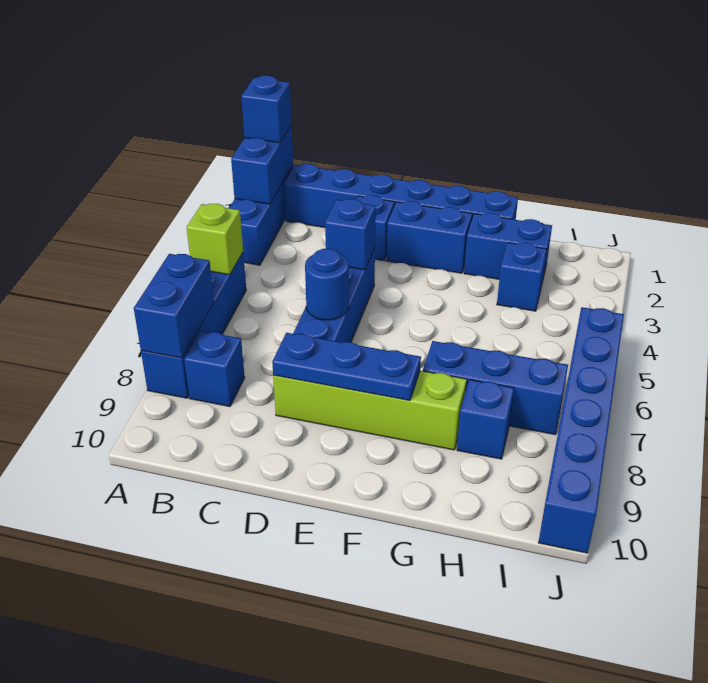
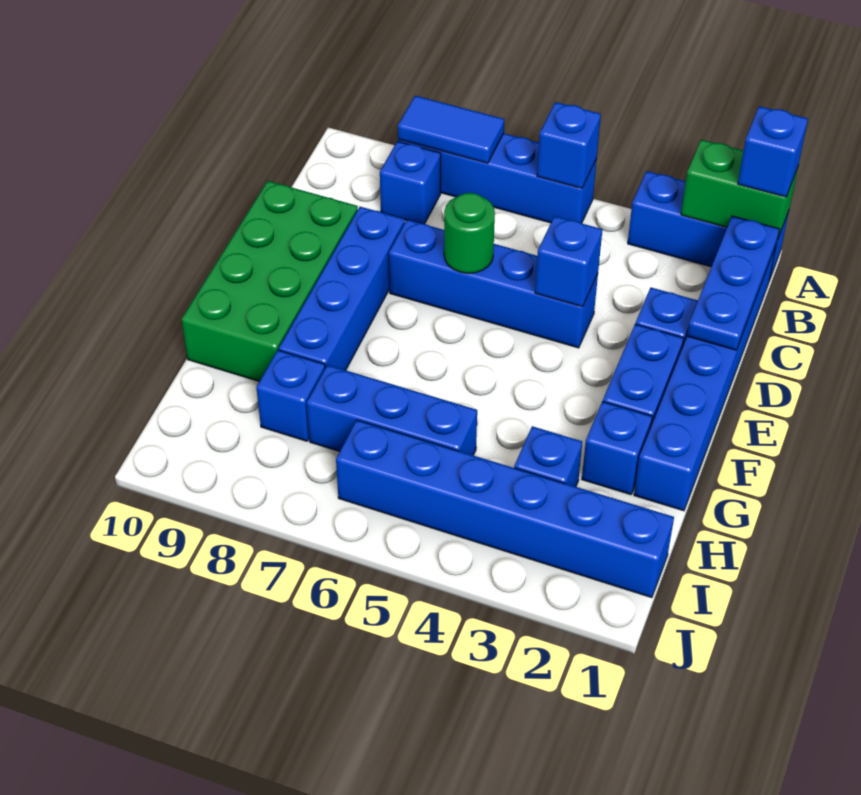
blue 1x2 brick [231,125,293,204] -> green 1x2 brick [681,140,798,240]
lime 1x1 brick [187,204,243,275] -> blue 1x1 brick [537,102,601,188]
blue 1x2 brick [134,254,214,358] -> blue 1x2 tile [398,96,504,163]
blue 1x1 round brick [305,249,349,320] -> green 1x1 round brick [444,193,495,273]
lime 1x4 brick [273,371,467,450] -> blue 1x4 brick [279,207,405,370]
blue 1x3 plate [272,333,421,400] -> blue 1x3 plate moved to [687,216,779,350]
none -> green 2x4 brick [181,181,358,381]
blue 1x2 brick [464,213,552,282] -> blue 1x1 brick [582,401,652,495]
blue 1x3 brick [423,341,568,435] -> blue 1x3 brick turned to [307,365,477,455]
blue 1x6 brick [538,307,624,553] -> blue 1x6 brick moved to [336,420,674,598]

